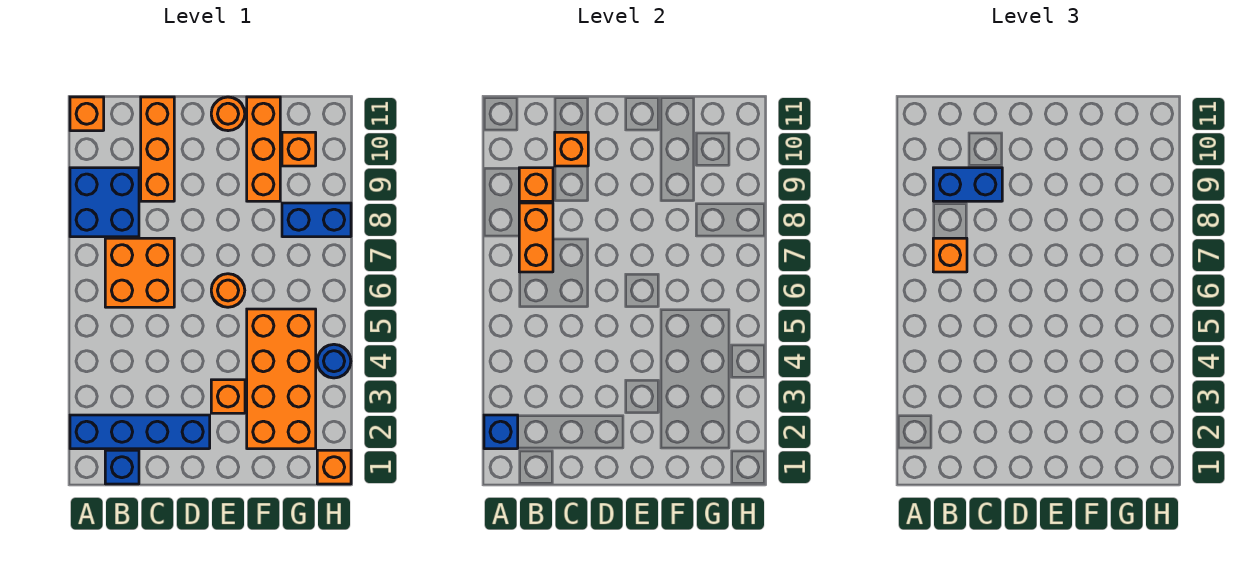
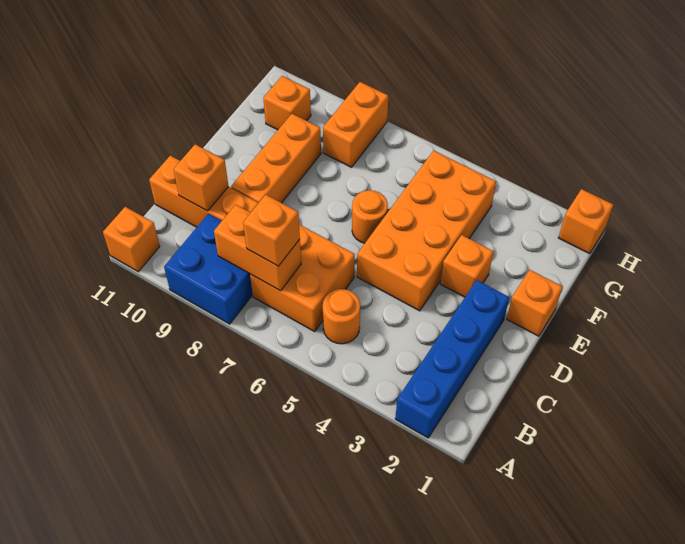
blue 1x1 brick [484,415,518,449] -> none
blue 1x1 brick [105,450,139,484] -> none
orange 1x1 brick [519,168,553,201] -> orange 1x1 brick moved to [507,270,562,336]
blue 1x2 brick [933,168,1002,201] -> none
orange 1x1 round brick [211,97,245,131] -> orange 1x1 round brick moved to [323,289,360,344]
orange 2x4 brick [247,309,316,449] -> orange 2x4 brick turned to [357,151,496,311]
orange 1x3 brick [247,97,280,201] -> orange 1x3 brick turned to [231,114,321,203]
blue 1x2 brick [282,203,351,237] -> orange 1x2 brick [323,82,388,167]
blue 1x1 round brick [317,344,351,378] -> none

